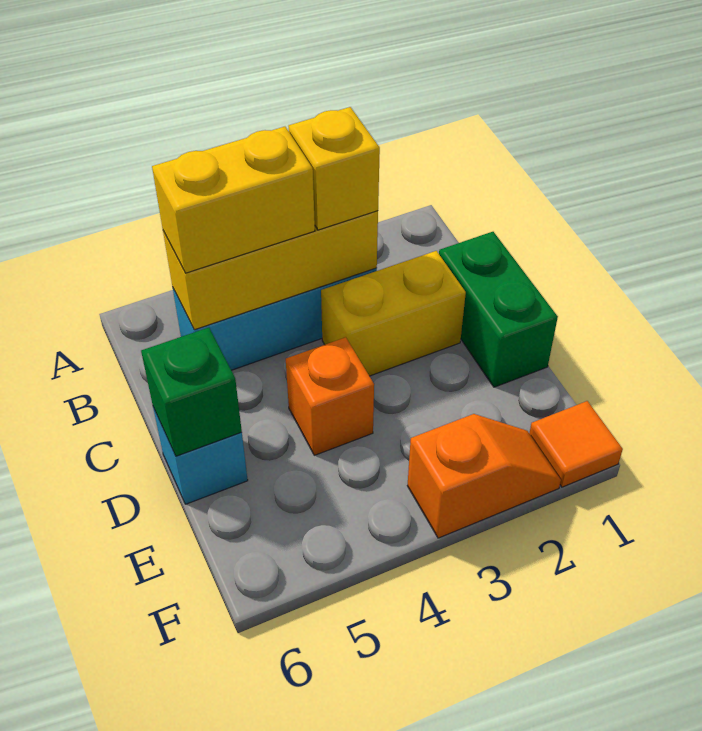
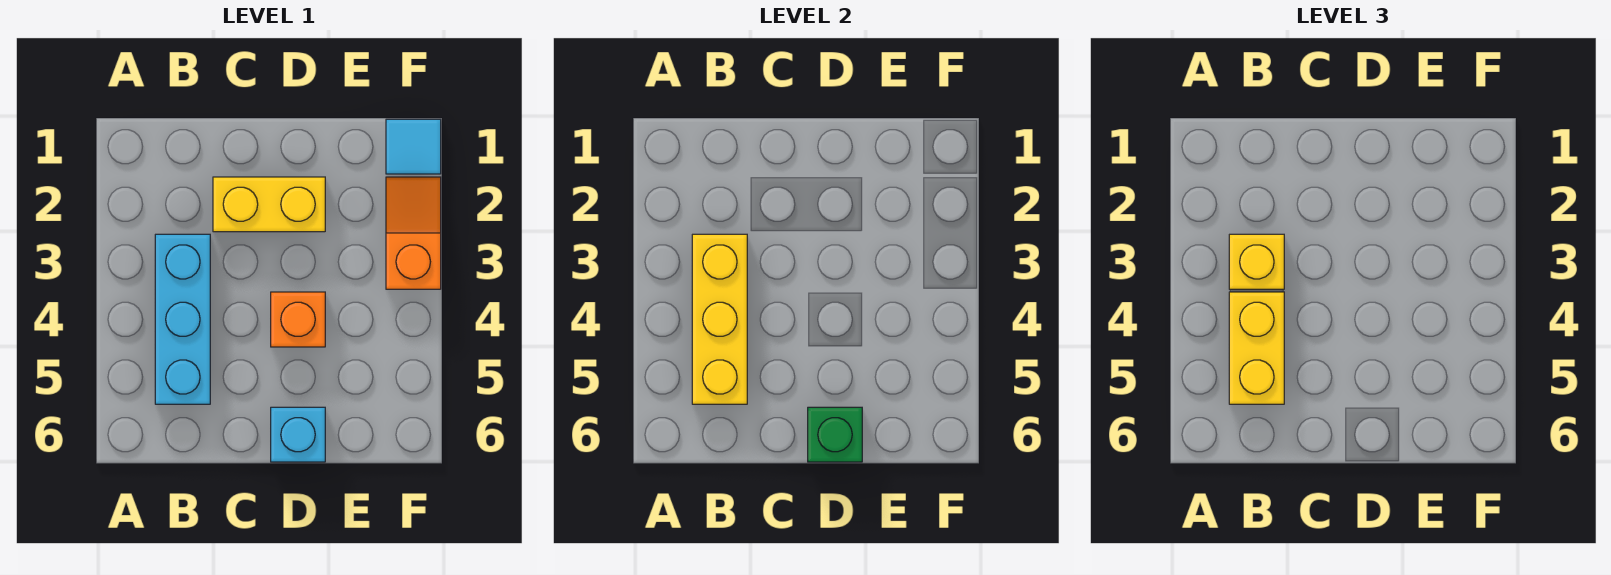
green 1x2 brick [439,232,558,387] -> none
yellow 1x2 brick [321,251,466,376] -> yellow 1x2 brick turned to [213,177,325,232]
orange 1x1 tile [529,401,623,487] -> cyan 1x1 tile [386,119,441,174]

